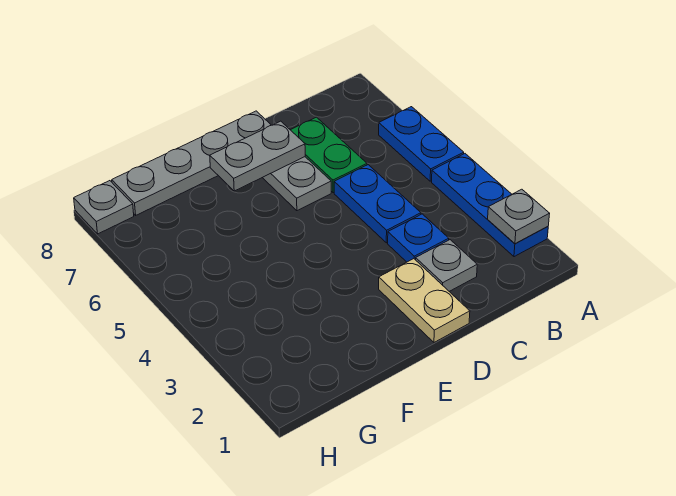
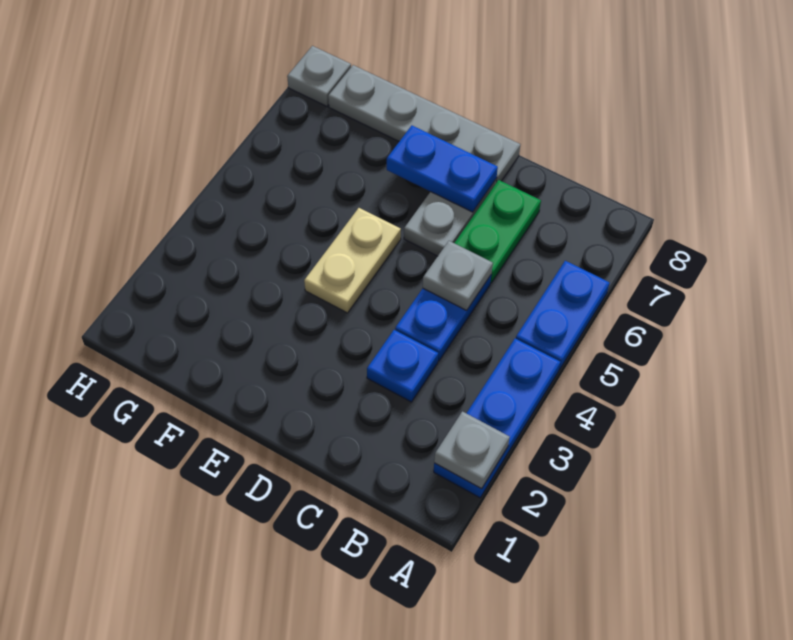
grey 1x1 plate [416,240,477,291] -> grey 1x1 plate moved to [423,241,493,310]
tan 1x2 plate [379,259,470,342] -> tan 1x2 plate moved to [304,208,401,313]
grey 1x2 plate [210,121,305,191] -> blue 1x2 plate [387,126,498,212]

